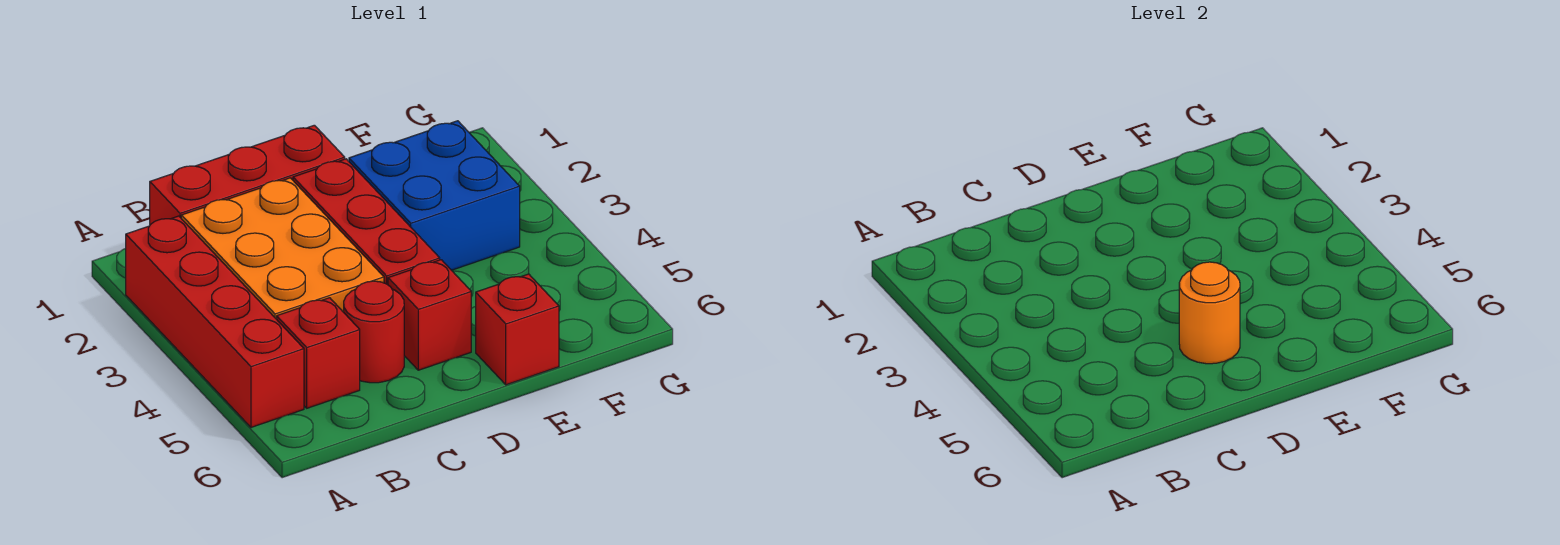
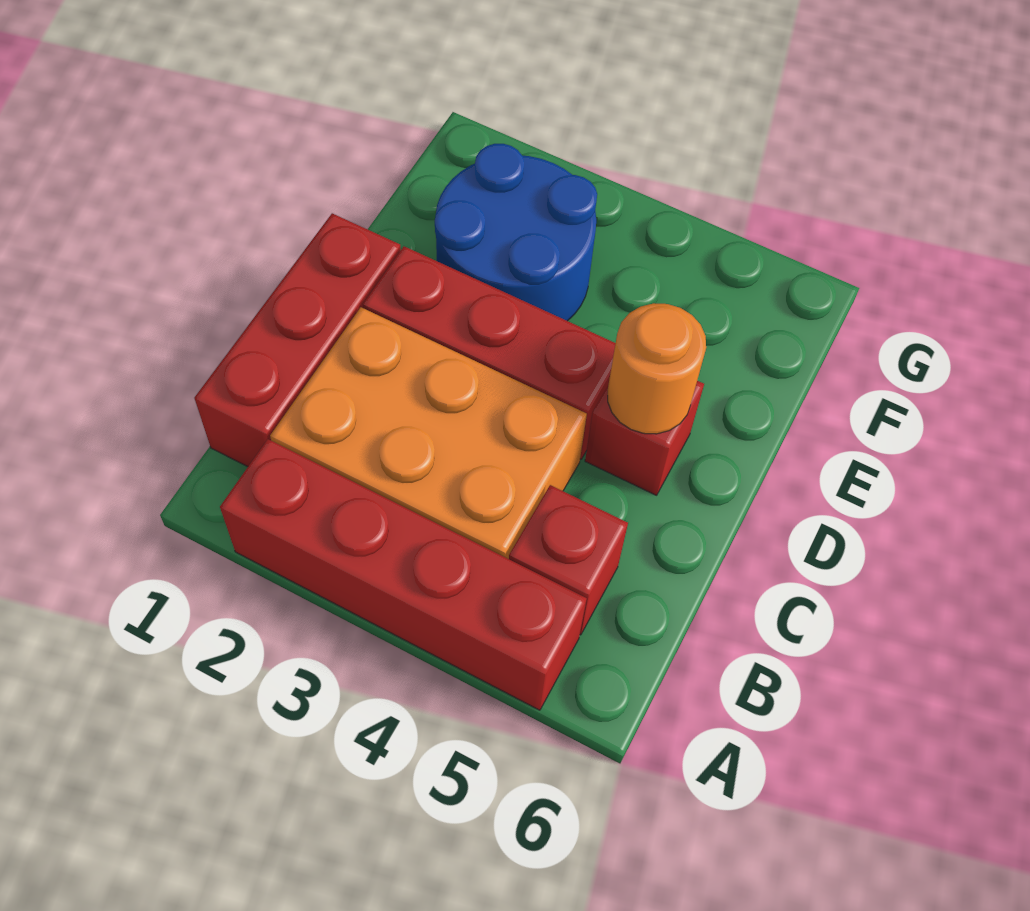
red 1x1 round brick [344,281,404,383] -> none
blue 2x2 brick [349,121,520,270] -> blue 2x2 round brick [435,144,597,321]
red 1x1 brick [476,274,559,385] -> none

